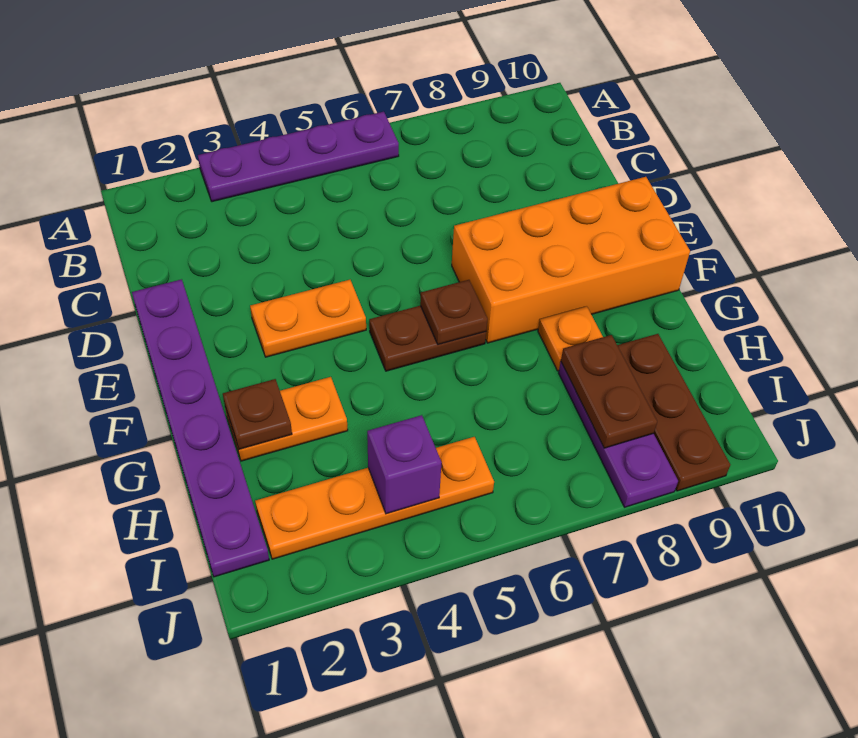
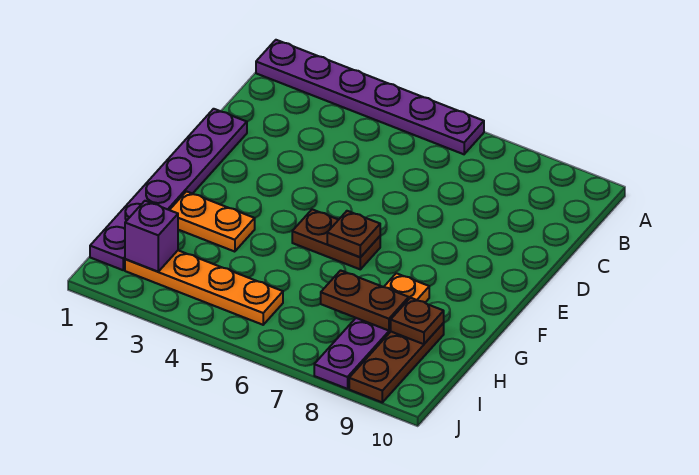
purple 1x4 plate [198,112,399,202] -> purple 1x6 plate [256,40,484,154]
orange 1x2 plate [250,280,366,357] -> none
orange 2x4 brick [452,177,690,343] -> none
brown 1x1 plate [223,379,292,449] -> brown 1x1 plate moved to [391,298,444,344]
brown 1x2 plate [561,335,657,448] -> brown 1x2 plate turned to [321,270,409,331]
purple 1x1 brick [367,415,442,514] -> purple 1x1 brick moved to [125,201,178,272]

